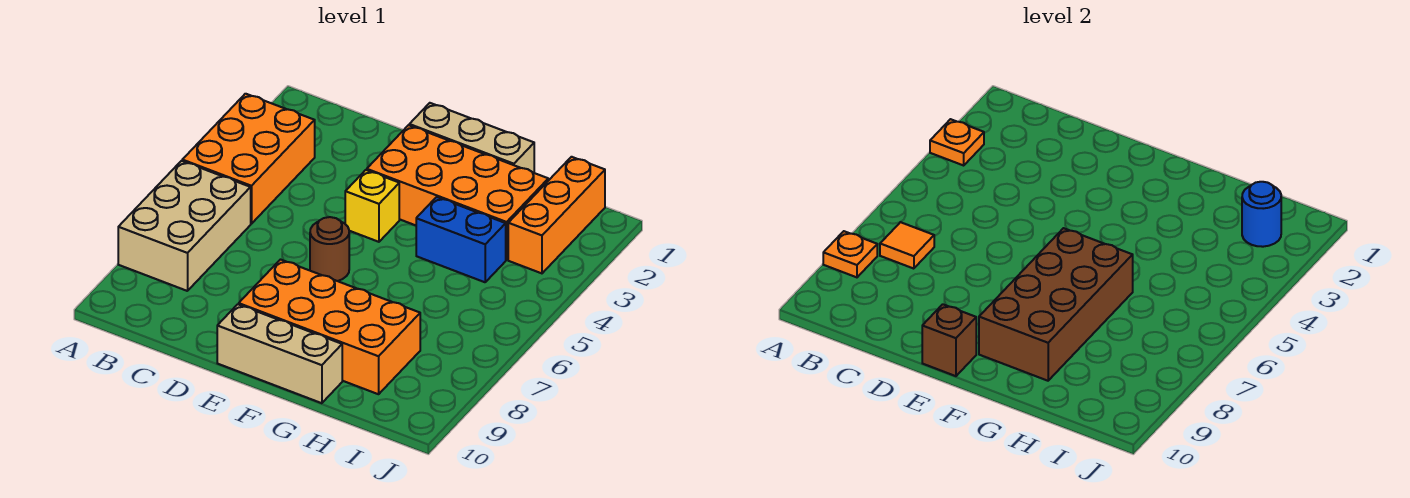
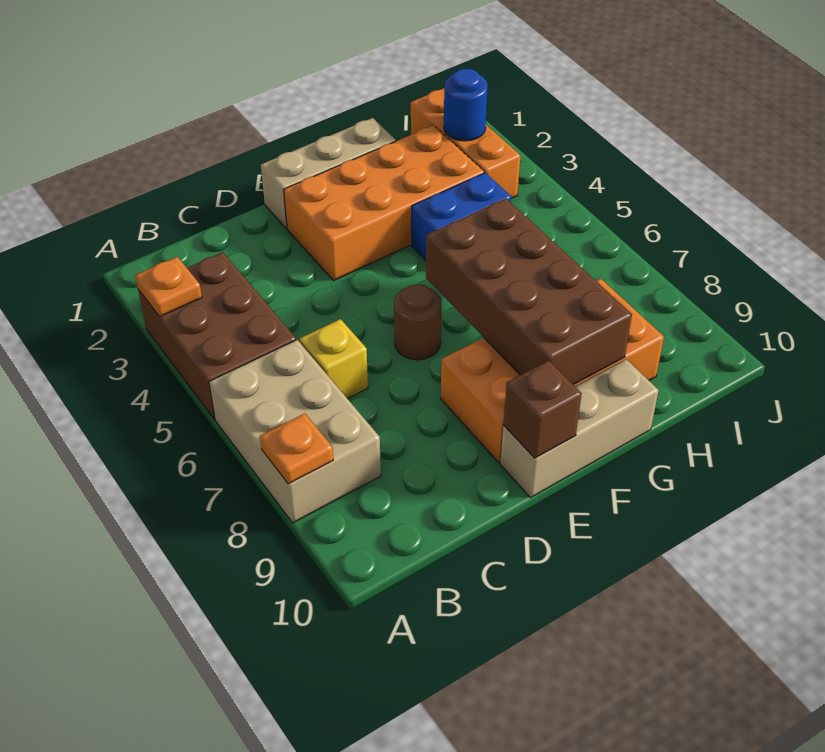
orange 2x3 brick [182,94,315,224] -> brown 2x3 brick [138,252,296,420]
orange 1x1 tile [880,222,934,269] -> none
yellow 1x1 brick [345,170,399,242] -> yellow 1x1 brick moved to [299,319,368,399]

